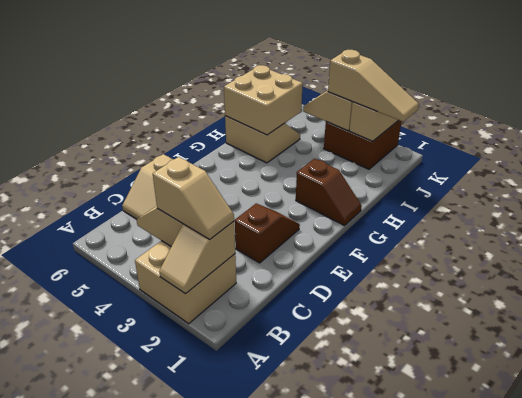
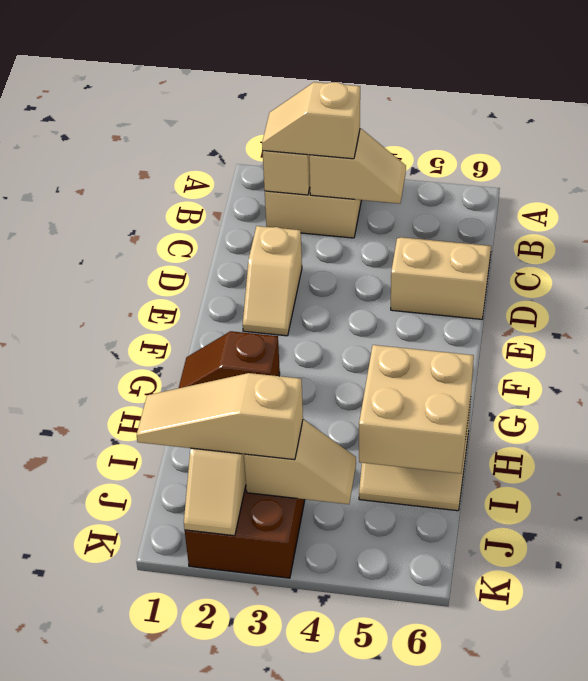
brown 1x2 slope [234,203,300,263] -> tan 1x2 slope [243,226,302,336]

